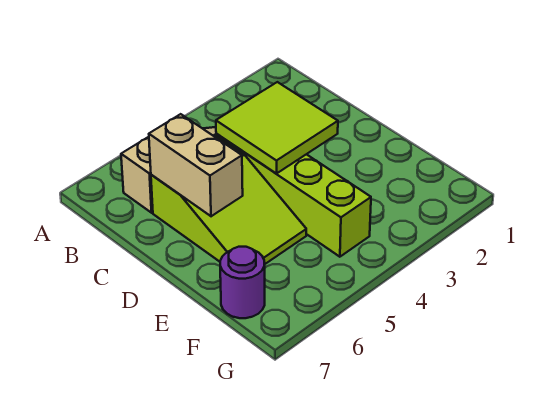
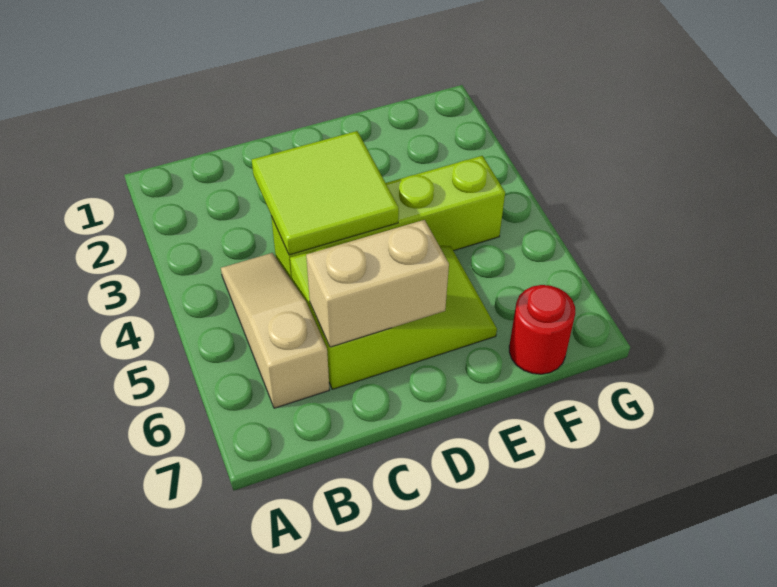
purple 1x1 round brick [220,247,265,318] -> red 1x1 round brick [509,285,575,374]

